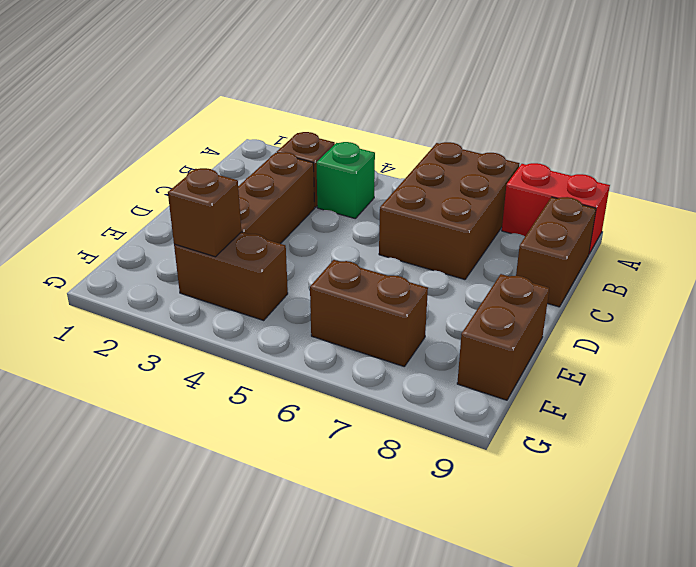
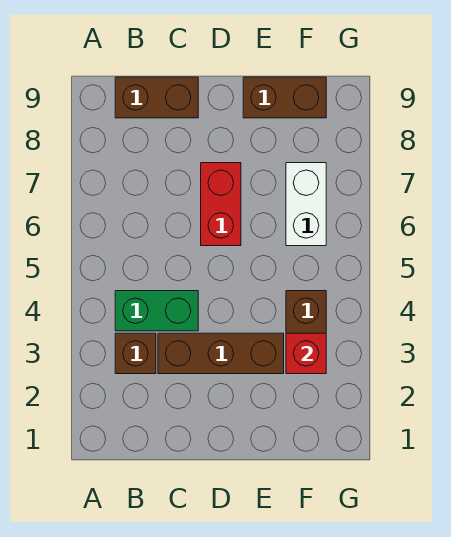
brown 2x3 brick [379,142,519,280] -> none
red 1x2 brick [502,163,610,254] -> red 1x2 brick moved to [201,163,241,246]
green 1x1 brick [316,142,375,218] -> green 1x2 brick [115,291,198,331]
brown 1x1 brick [168,168,241,257] -> red 1x1 brick [286,333,326,374]
brown 1x2 brick [310,260,428,367] -> white 1x2 brick [286,163,326,246]

